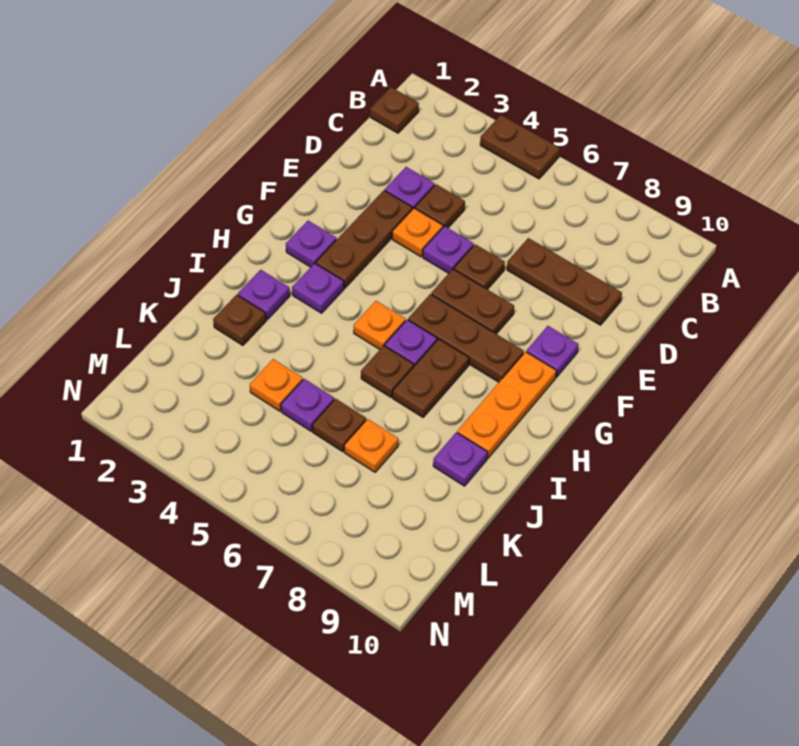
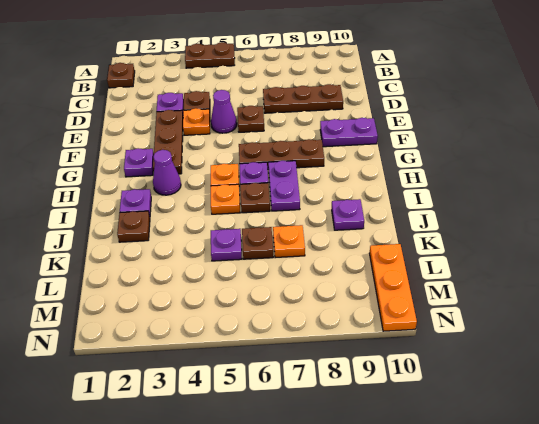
purple 1x1 plate [423,226,474,273] -> purple 1x1 cone [211,90,237,133]
brown 1x2 plate [431,269,514,334] -> none
purple 1x1 plate [526,326,579,377] -> purple 1x2 plate [320,118,378,147]
orange 1x3 plate [457,352,556,458] -> orange 1x3 plate moved to [369,244,417,331]
purple 1x1 plate [292,263,344,313] -> purple 1x1 cone [153,150,181,195]
brown 1x2 plate [393,339,469,417] -> purple 1x2 plate [268,161,300,211]
orange 1x1 plate [250,359,303,411] -> orange 1x1 plate moved to [211,184,240,214]

